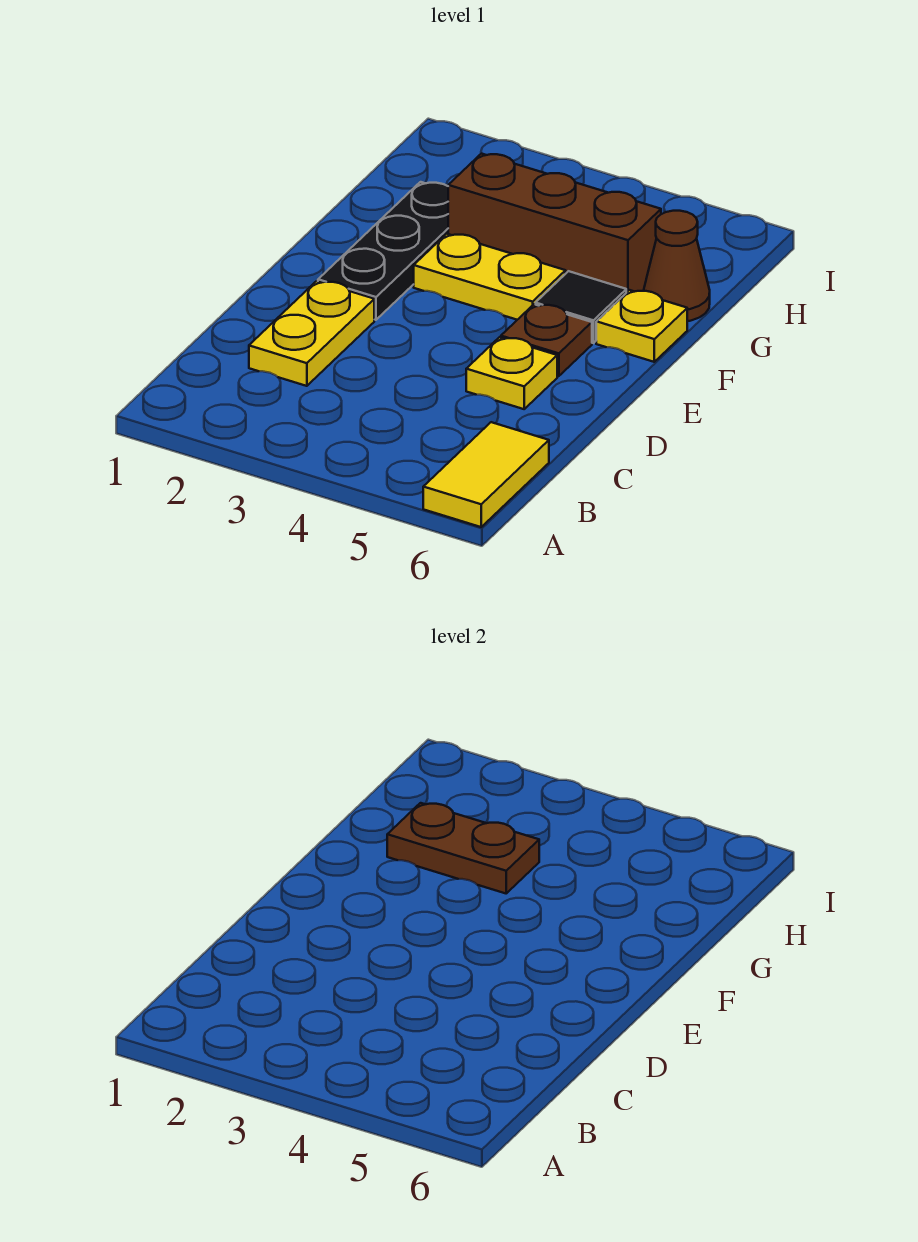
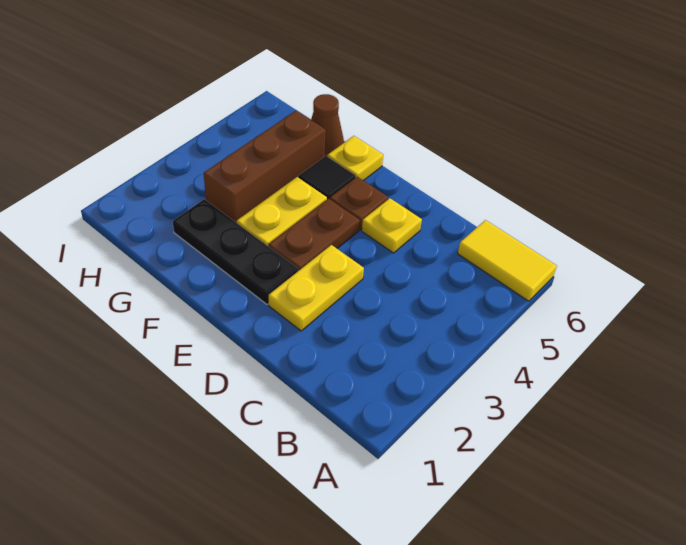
yellow 1x2 plate [249,281,374,386] -> yellow 1x2 plate turned to [269,245,364,331]
brown 1x2 plate [387,803,539,893] -> brown 1x2 plate moved to [268,198,360,271]

